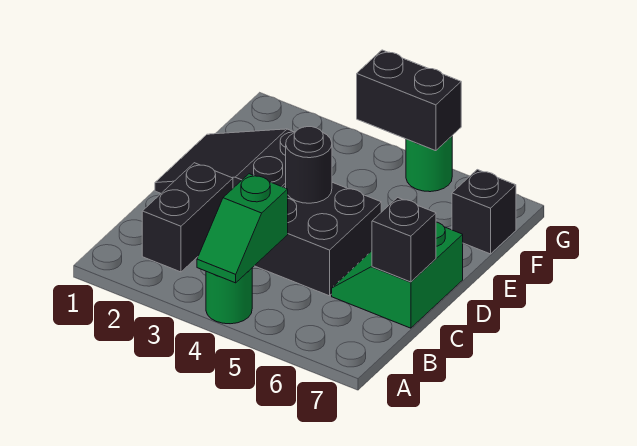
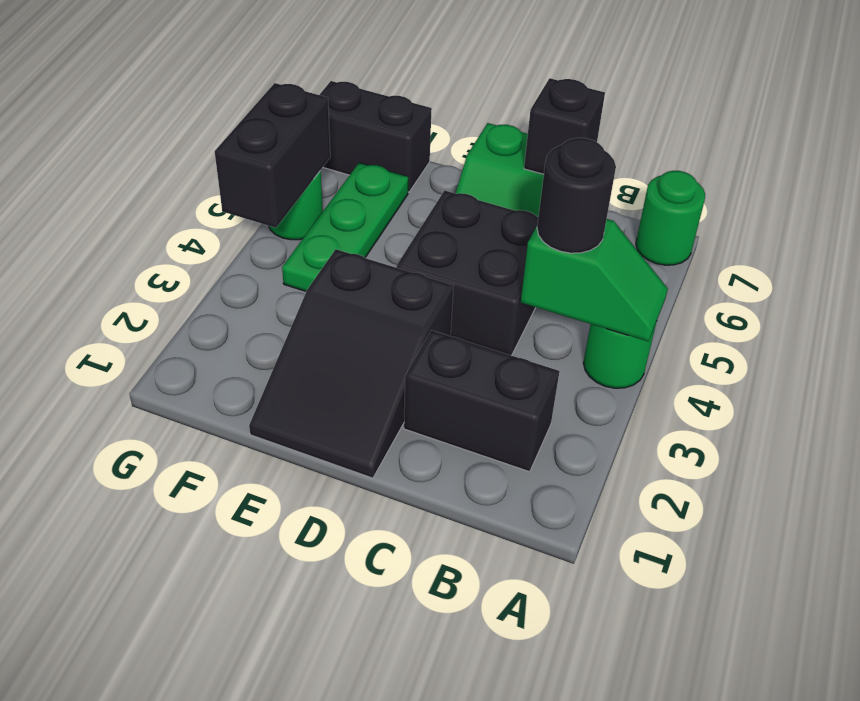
none -> green 1x1 round brick [636,171,705,265]
black 1x1 round brick [286,127,332,203] -> black 1x1 round brick moved to [537,138,616,253]
none -> green 1x3 plate [282,163,408,291]
black 1x1 brick [452,170,516,254] -> black 1x2 brick [320,81,432,192]

